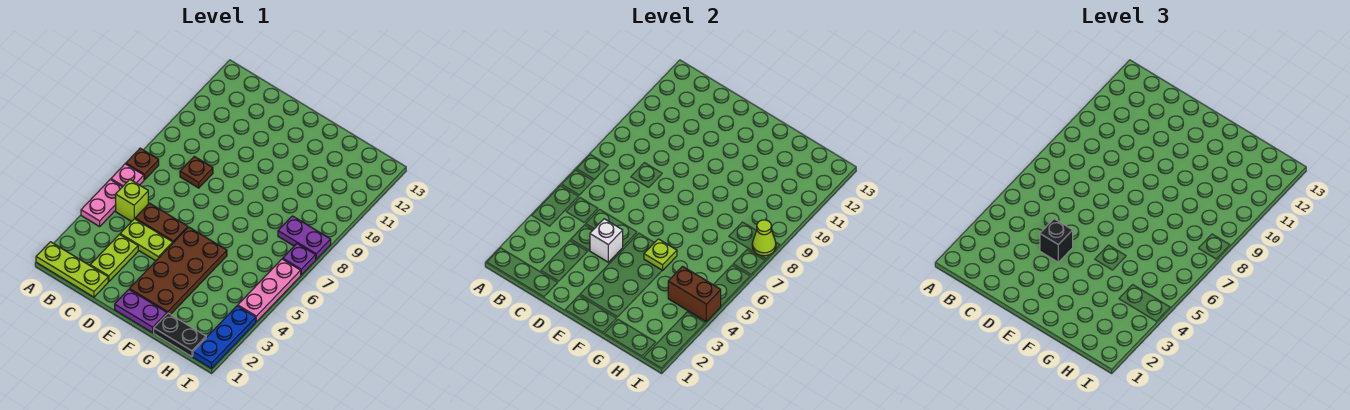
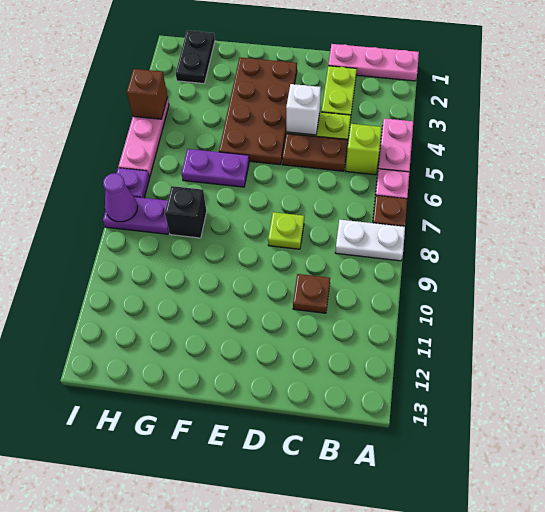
lime 1x3 plate [36,242,108,297] -> pink 1x3 plate [328,44,419,81]
none -> white 1x2 plate [335,220,405,261]
brown 1x1 plate [180,156,213,188] -> brown 1x1 plate moved to [293,274,330,313]
black 1x1 brick [1040,219,1073,262] -> black 1x1 brick moved to [165,186,207,238]
purple 1x2 plate [115,290,167,333] -> purple 1x2 plate moved to [181,149,249,187]
lime 1x1 plate [644,239,677,271] -> lime 1x1 plate moved to [268,212,304,249]
black 1x2 plate [154,313,206,357] -> black 1x2 plate turned to [176,31,215,84]
brown 1x2 brick [668,266,721,322] -> brown 1x1 brick [127,69,168,119]
blue 1x3 plate [193,306,256,369] -> none
lime 1x1 cone [752,220,776,256] -> purple 1x1 cone [103,173,138,222]

